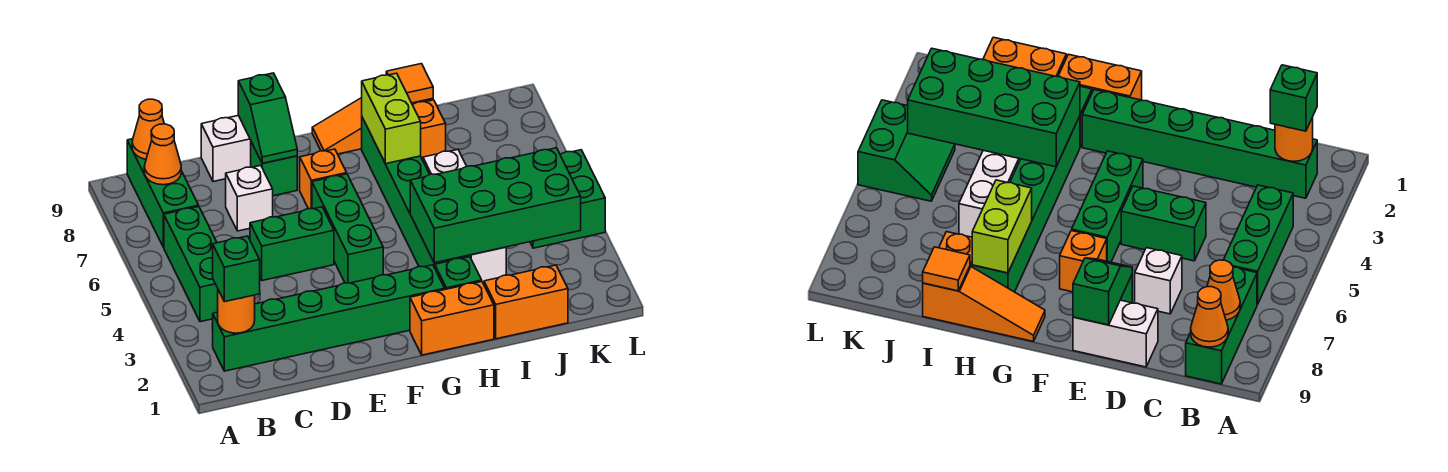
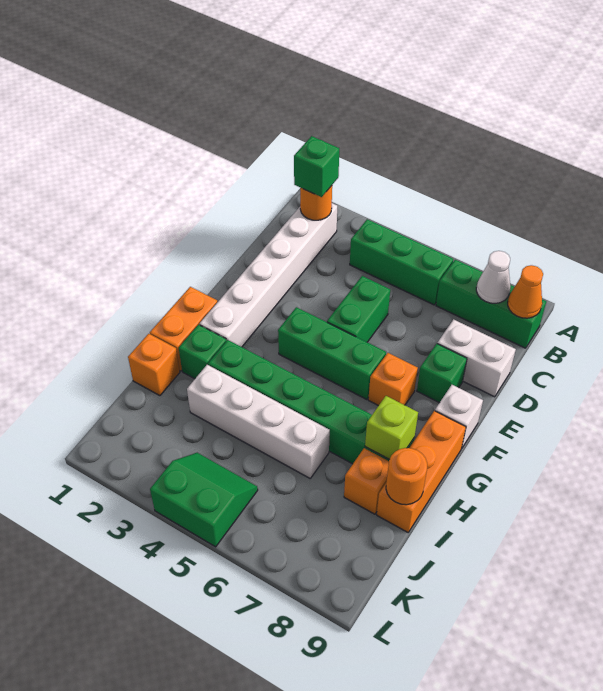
green 1x6 brick [213,265,445,371] -> white 1x6 brick [200,203,337,347]
orange 1x1 cone [144,124,181,185] -> white 1x1 cone [476,251,510,303]
white 1x1 brick [226,165,273,231] -> white 1x1 brick moved to [435,385,483,449]
white 1x2 brick [201,116,251,182] -> white 1x2 brick turned to [437,319,516,397]
green 1x2 slope [238,73,297,163] -> none
orange 1x3 slope [312,98,433,154] -> orange 1x3 brick [377,411,466,532]
green 2x4 brick [410,148,581,263] -> none
lime 1x2 brick [362,73,421,164] -> lime 1x1 brick [365,396,418,459]
orange 1x2 brick [484,265,568,339] -> orange 1x1 brick [128,334,180,396]
orange 1x1 tile [386,64,433,103] -> orange 1x1 round brick [386,448,427,505]

